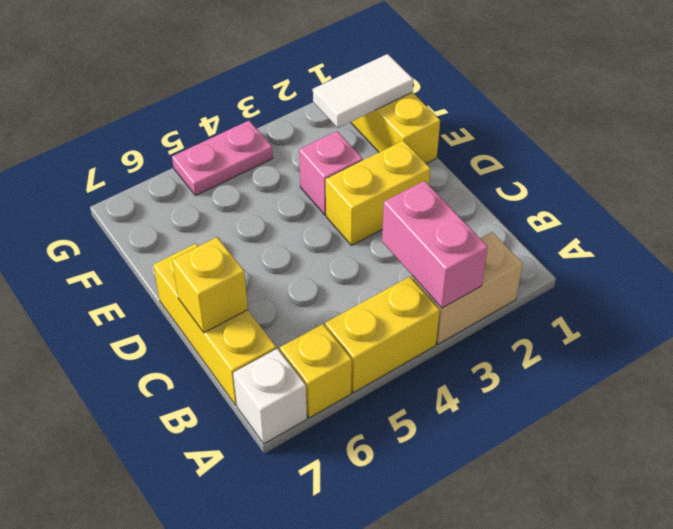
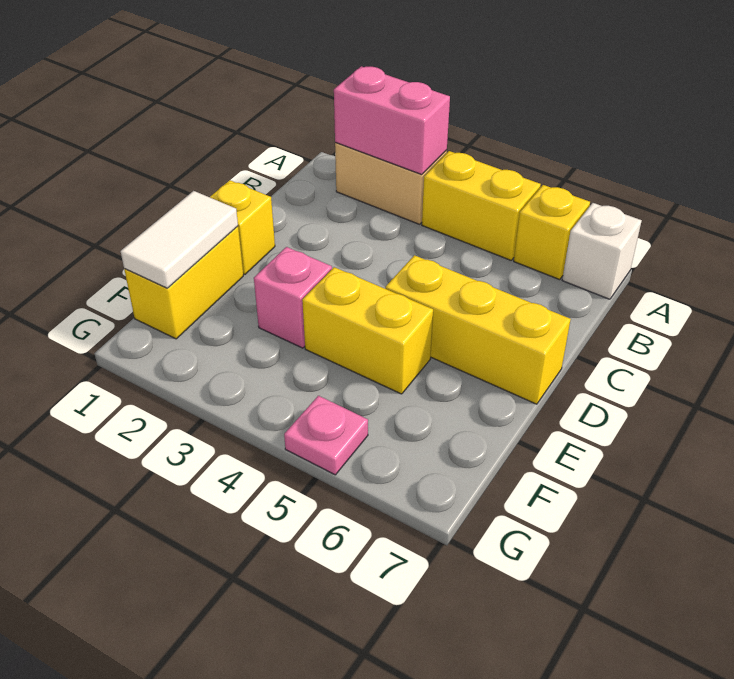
pink 1x2 brick [382,181,488,308] -> pink 1x2 brick turned to [334,66,450,175]
yellow 1x3 brick [153,244,276,405] -> yellow 1x3 brick turned to [385,255,571,404]
yellow 1x1 brick [172,237,248,333] -> yellow 1x1 brick moved to [210,180,275,274]
yellow 1x2 brick [326,141,430,245] -> yellow 1x2 brick moved to [302,267,433,394]
white 1x2 tile [313,54,413,128] -> white 1x2 tile turned to [121,191,238,288]
pink 1x2 plate [172,121,273,196] -> pink 1x1 plate [284,396,368,475]

